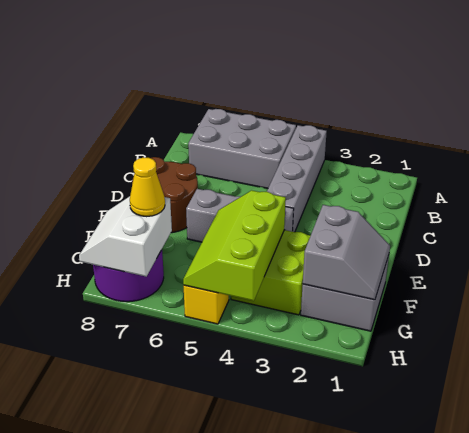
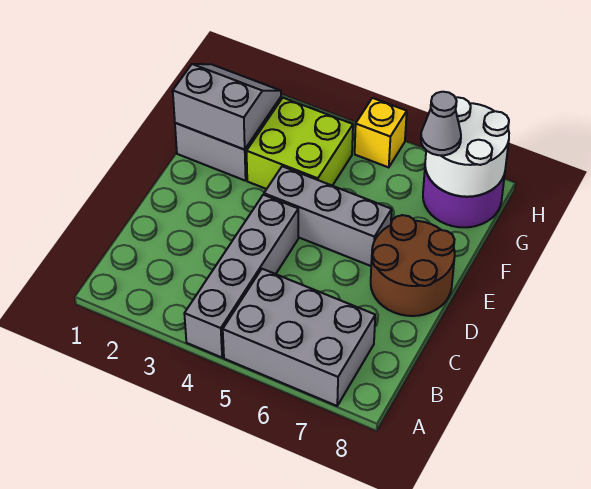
grey 2x2 slope [303,205,390,300] -> grey 2x2 slope turned to [173,64,281,150]
lime 2x3 slope [183,191,286,301] -> none
white 2x2 slope [79,196,172,277] -> white 2x2 round brick [425,97,509,197]
yellow 1x1 cone [130,158,165,217] -> grey 1x1 cone [421,92,461,155]

